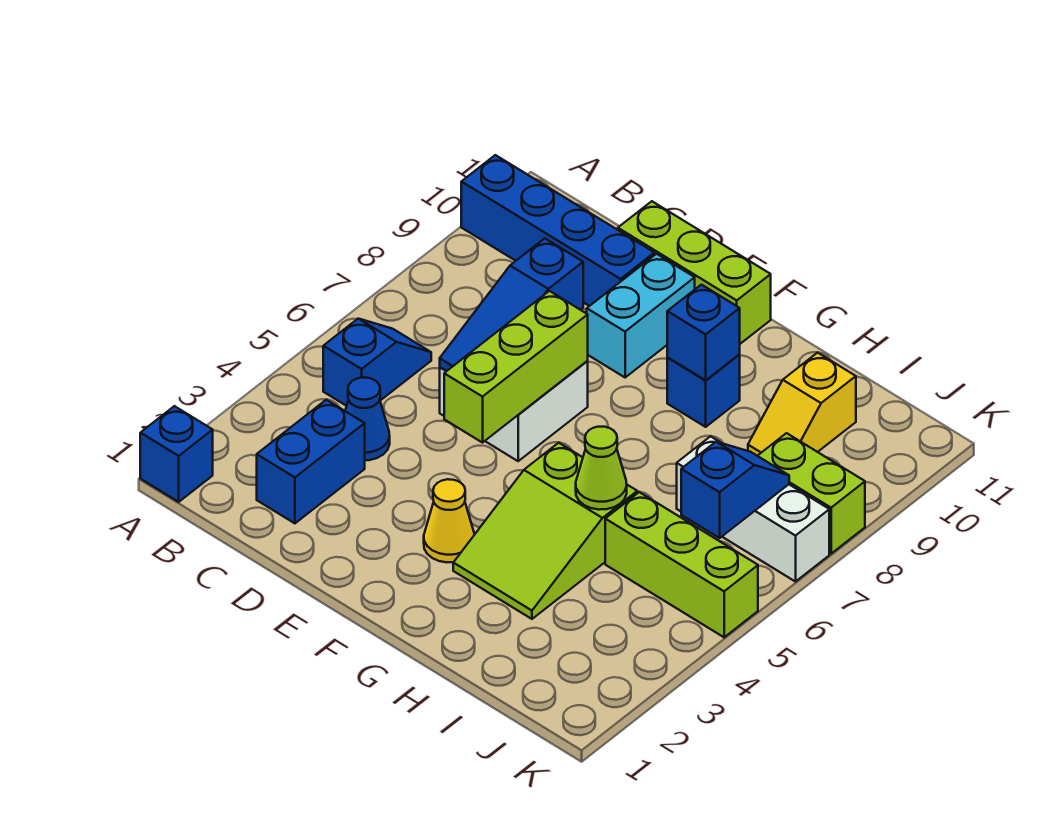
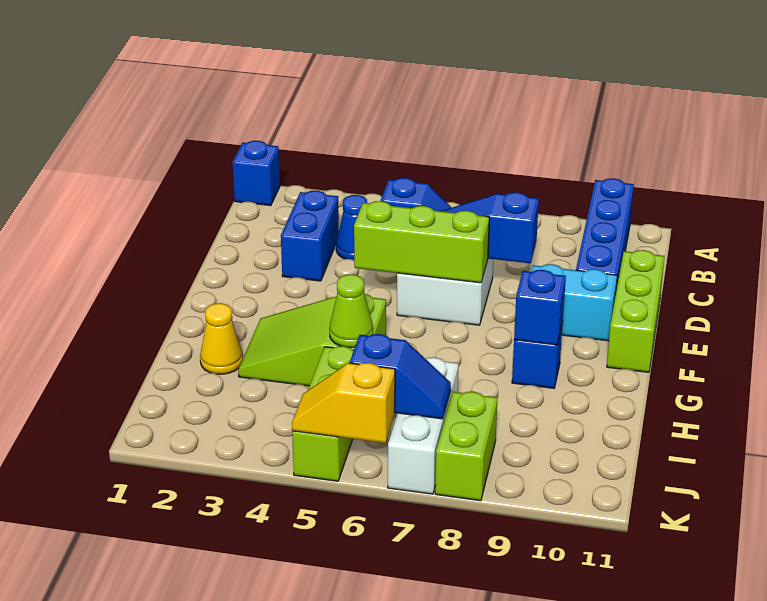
blue 1x2 brick [257,400,365,523] -> blue 1x2 brick turned to [281,191,339,281]
yellow 1x1 cone [424,479,474,562] -> yellow 1x1 cone moved to [200,303,243,374]
yellow 1x2 slope [748,353,856,456] -> yellow 1x2 slope moved to [292,363,395,443]

